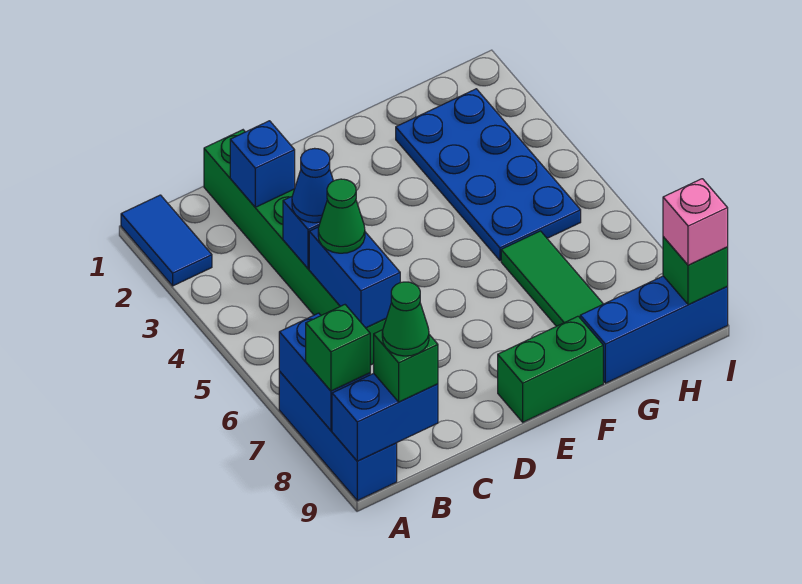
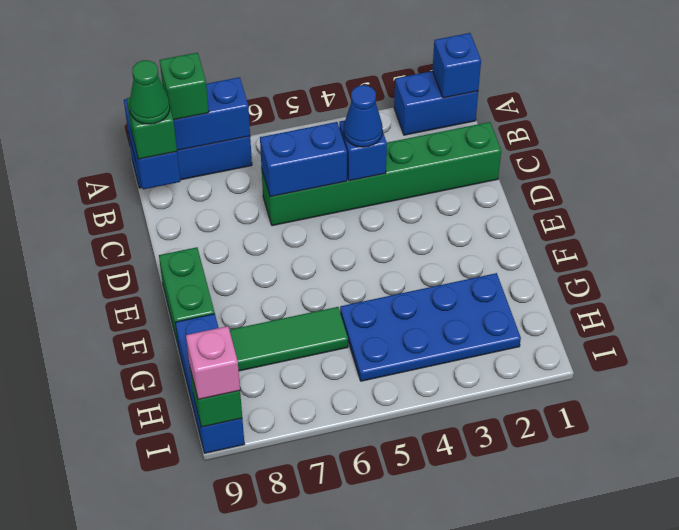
blue 1x2 tile [121,195,212,286] -> blue 1x2 brick [394,71,478,135]
blue 1x1 brick [230,121,295,207] -> blue 1x1 brick moved to [433,33,481,98]
green 1x1 cone [318,179,365,253] -> none

